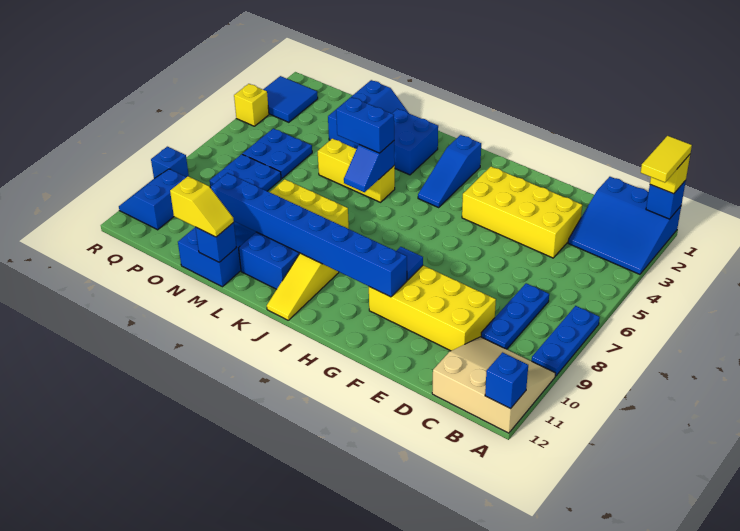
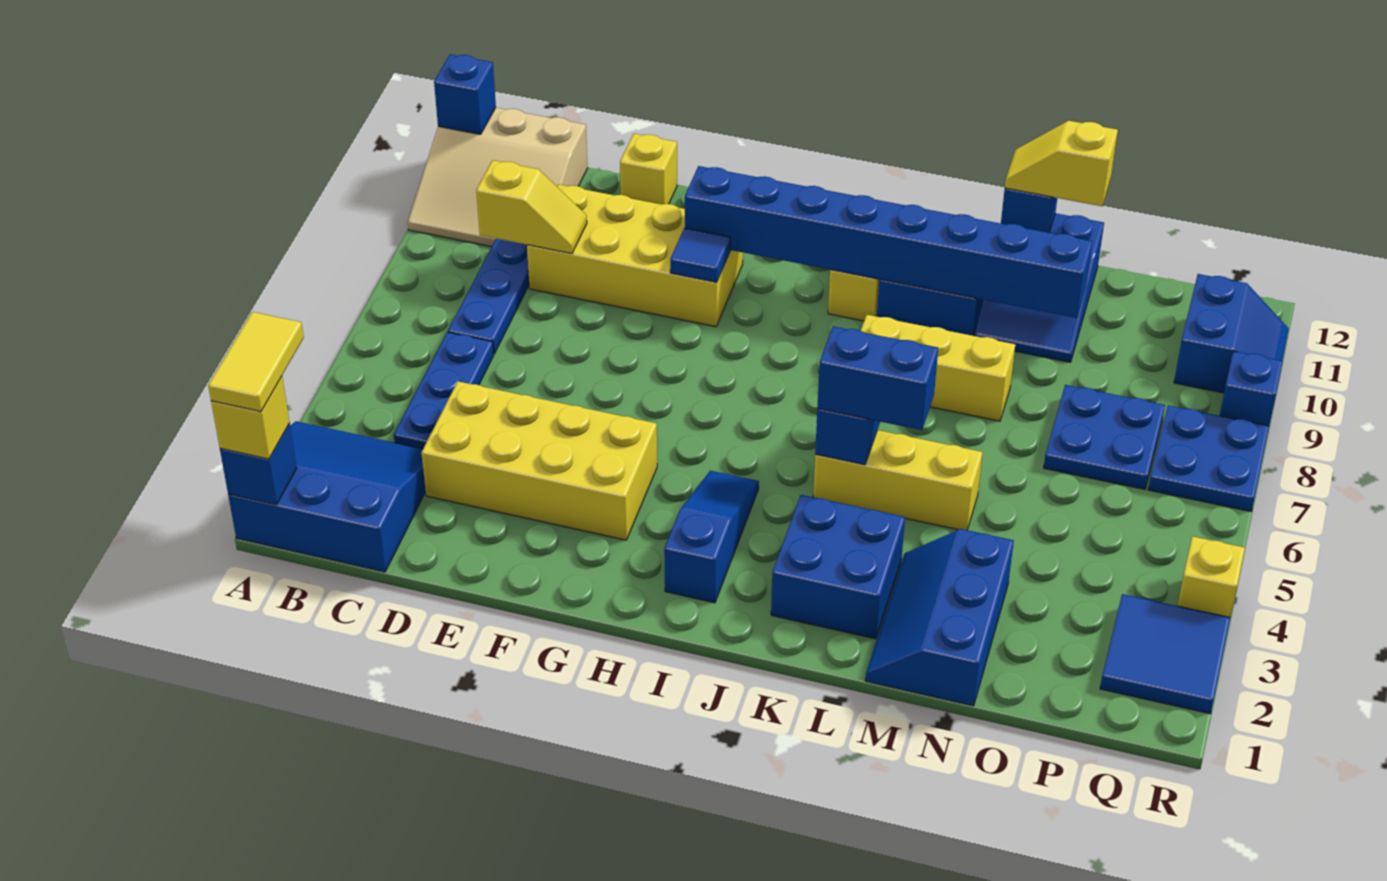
blue 1x3 plate [532,306,600,376] -> blue 1x3 plate moved to [394,332,494,449]
none -> yellow 1x2 slope [476,160,587,254]
none -> yellow 1x1 brick [620,134,677,204]
blue 2x2 plate [243,128,312,179] -> blue 2x2 plate moved to [1148,406,1269,512]

